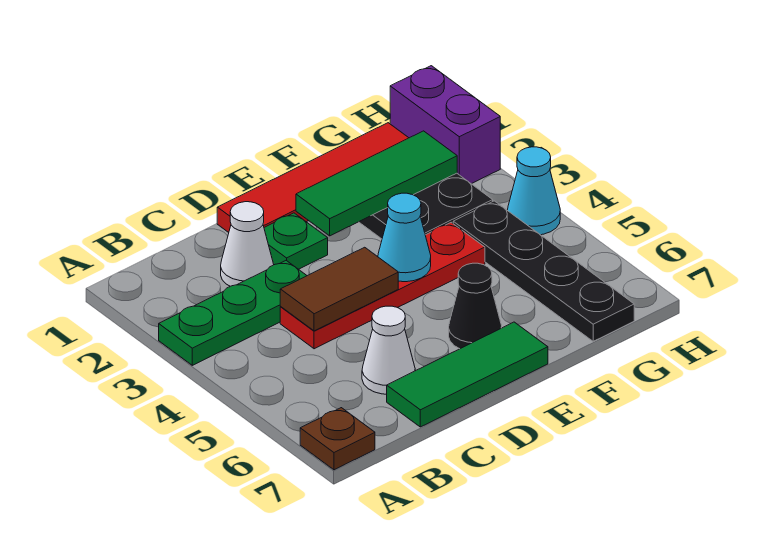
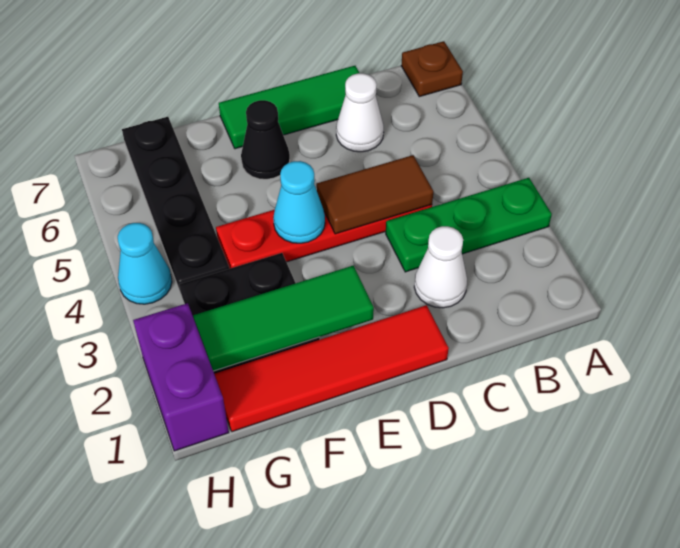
green 1x1 plate [264,213,328,269] -> none

